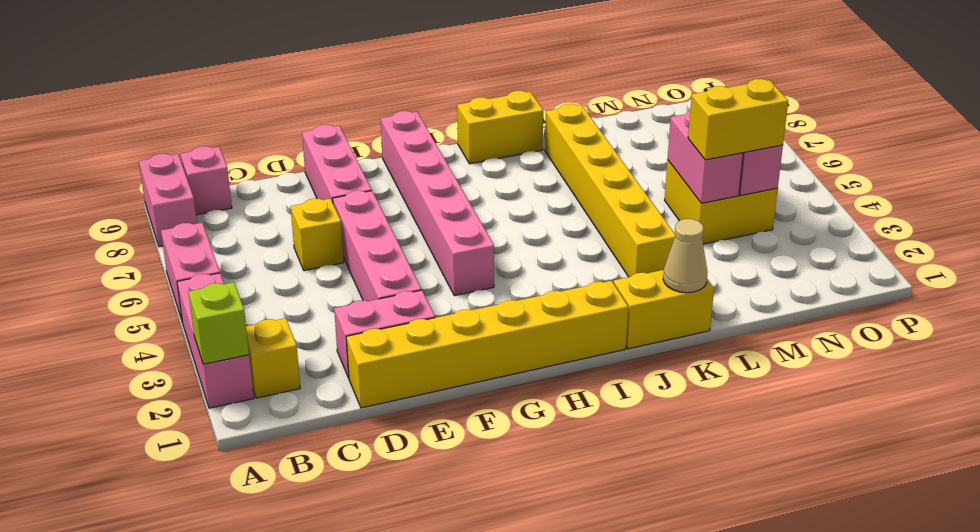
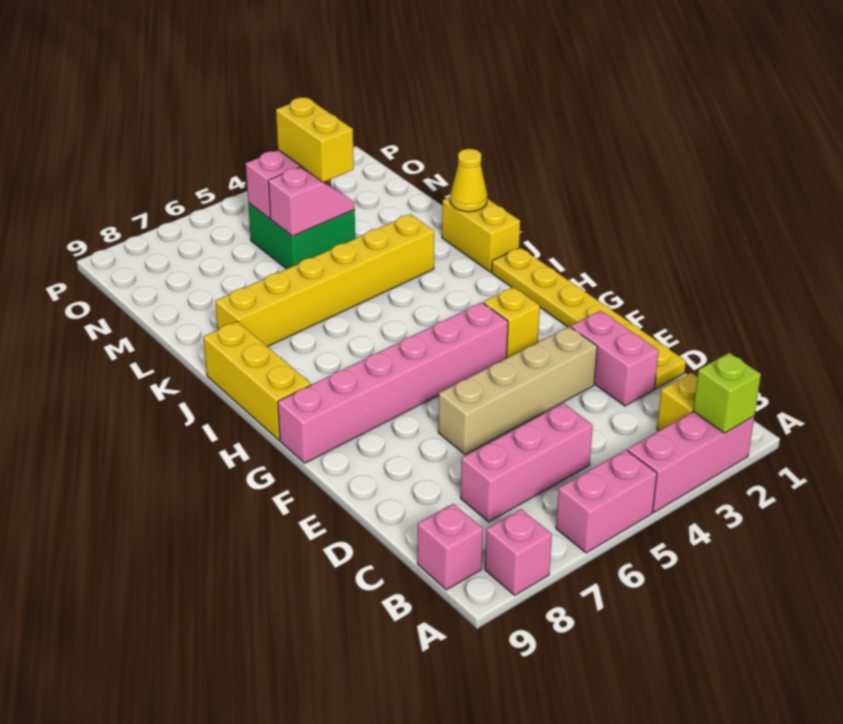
pink 1x2 brick [139,154,197,247] -> pink 1x1 brick [485,509,552,595]
yellow 1x6 brick [346,281,628,408] -> yellow 1x6 plate [492,248,686,389]
yellow 1x1 brick [291,199,344,271] -> yellow 1x1 brick moved to [484,287,540,358]
pink 1x4 brick [333,191,421,301] -> tan 1x4 brick [438,327,597,455]
pink 1x3 brick [302,125,372,203] -> pink 1x3 brick moved to [461,403,593,522]
yellow 1x2 brick [457,91,543,164] -> yellow 1x3 brick [203,321,311,440]
tan 1x1 cone [663,219,708,293] -> yellow 1x1 cone [450,149,487,212]
yellow 2x2 brick [665,160,778,244] -> green 2x2 brick [248,203,355,269]
pink 1x2 brick [668,111,743,203] -> pink 1x2 slope [268,167,355,236]

